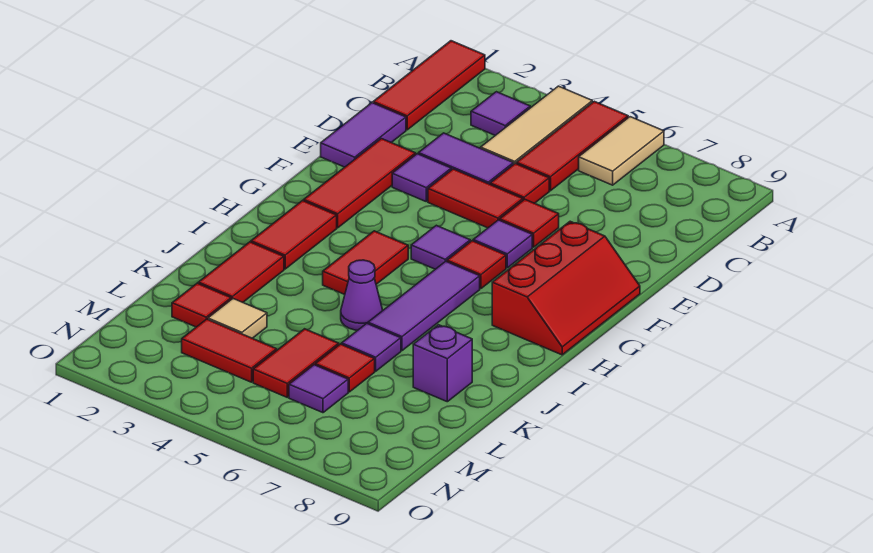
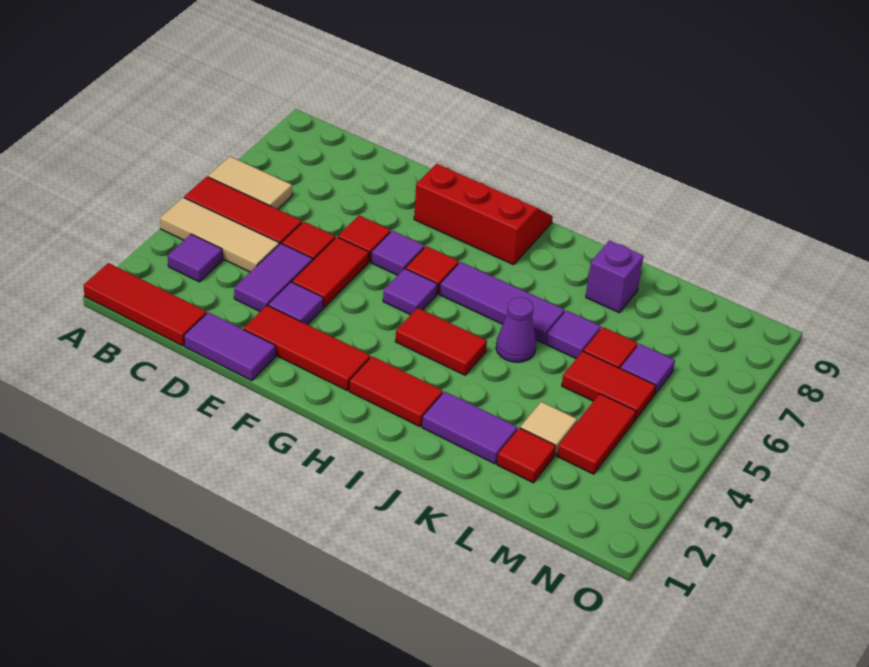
red 1x2 tile [198,242,284,302] -> purple 1x2 tile [422,392,518,464]

